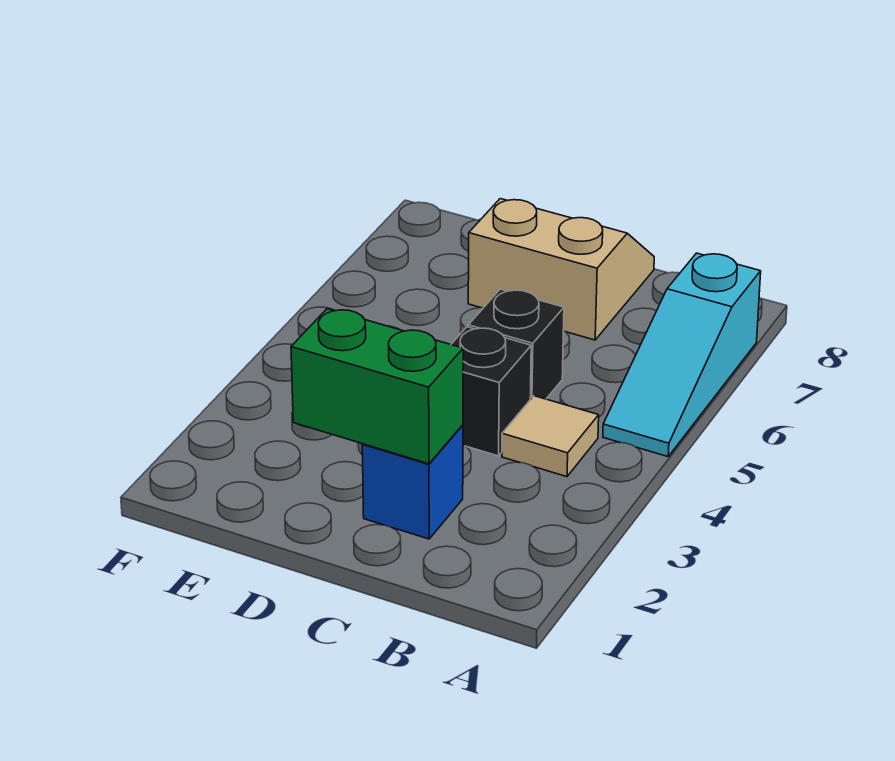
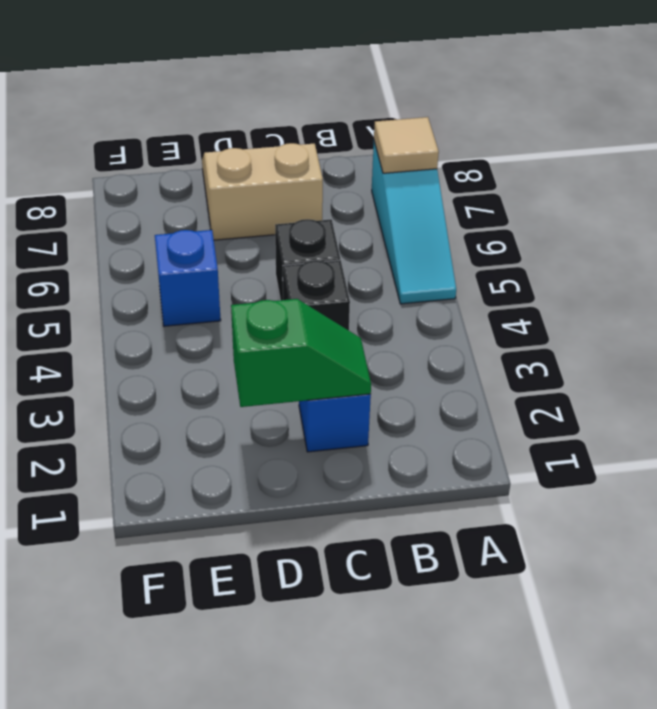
tan 1x1 tile [502,396,599,477] -> tan 1x1 tile moved to [374,117,439,173]
green 1x2 brick [291,309,463,464] -> green 1x2 slope [231,299,371,407]
none -> blue 1x1 brick [155,230,221,326]

